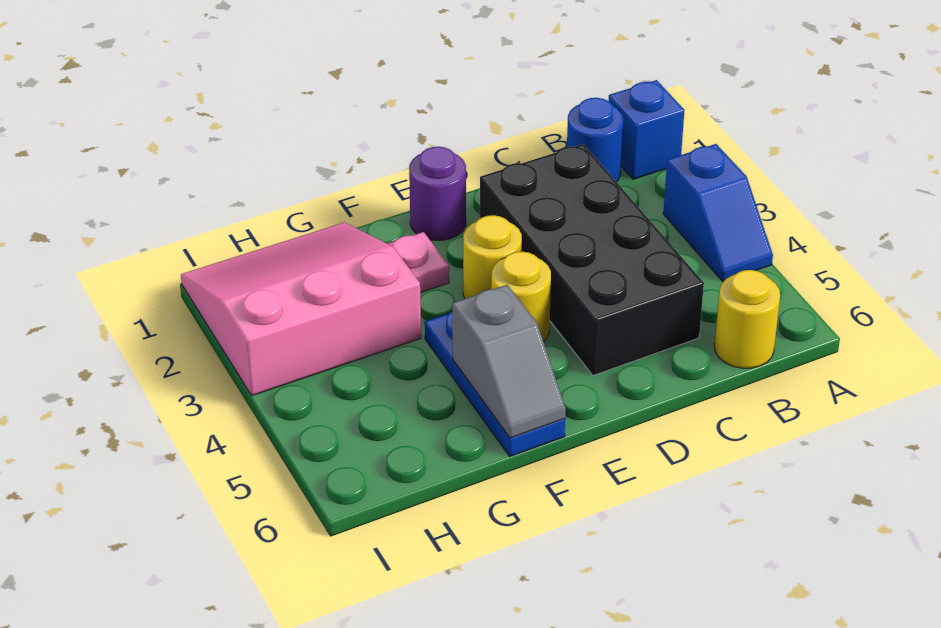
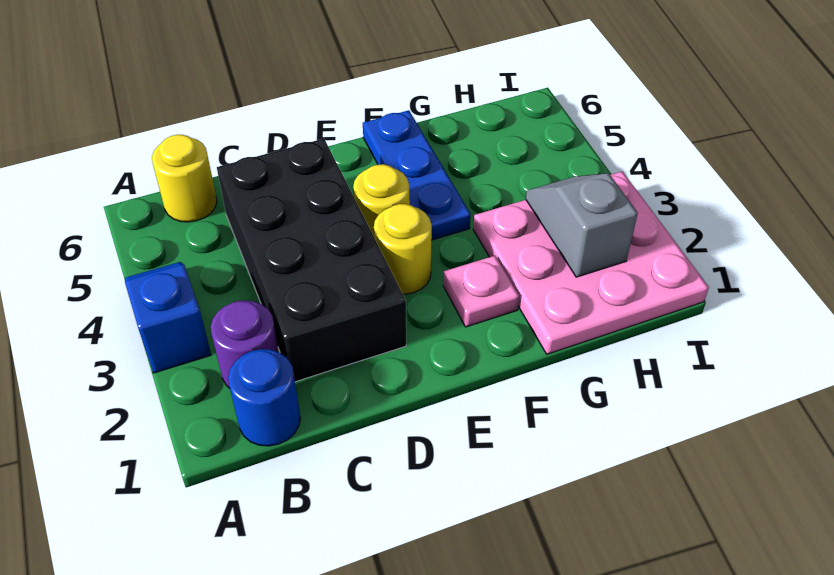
blue 1x1 brick [609,80,685,179] -> none
purple 1x1 round brick [409,147,466,240] -> purple 1x1 round brick moved to [211,301,279,388]
grey 1x2 slope [452,285,566,438] -> grey 1x2 slope moved to [526,173,638,277]
pink 3x3 slope [181,222,421,396] -> pink 3x3 plate [473,171,709,354]

